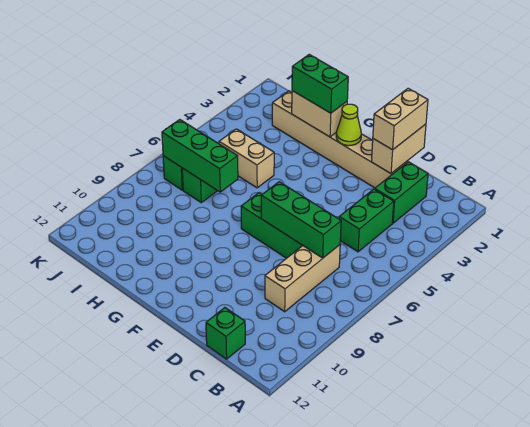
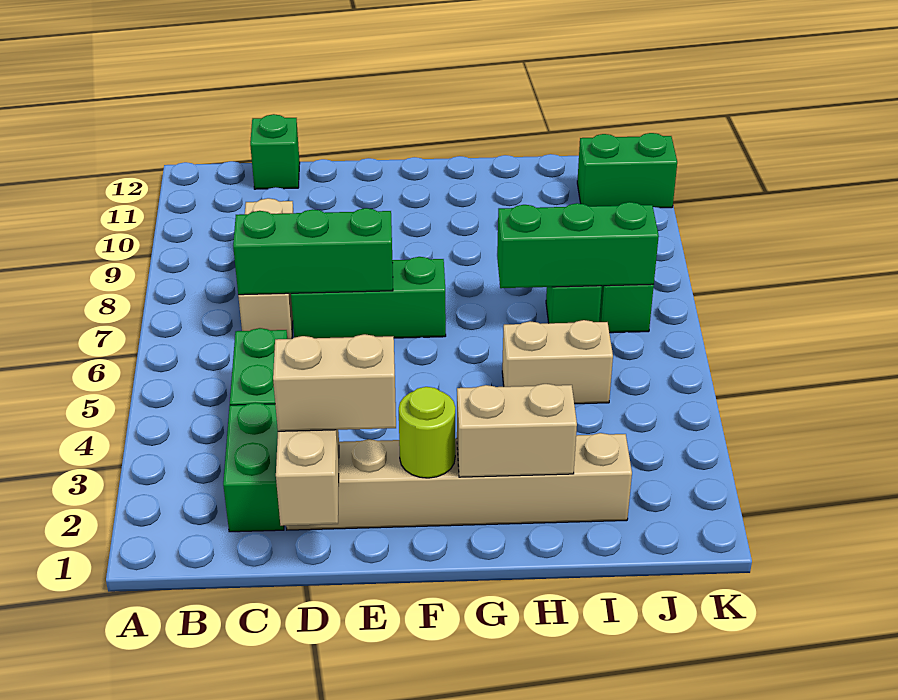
tan 1x2 brick [373,88,428,150] -> tan 1x2 brick turned to [273,334,396,431]
lime 1x1 cone [336,104,361,146] -> lime 1x1 round brick [399,387,455,478]
green 1x2 brick [292,54,348,113] -> green 1x2 brick moved to [577,133,677,208]

